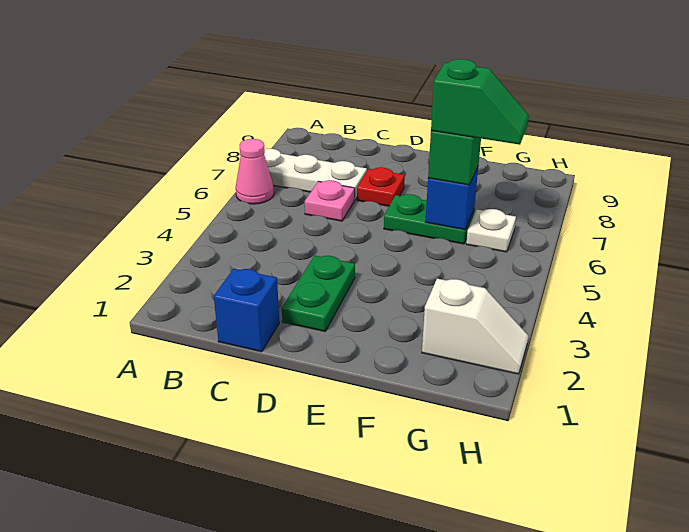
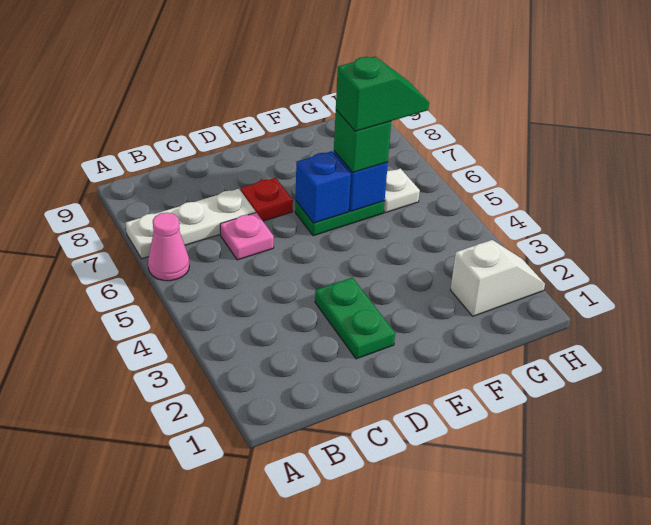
blue 1x1 brick [214,269,279,352] -> blue 1x1 brick moved to [296,151,351,223]

